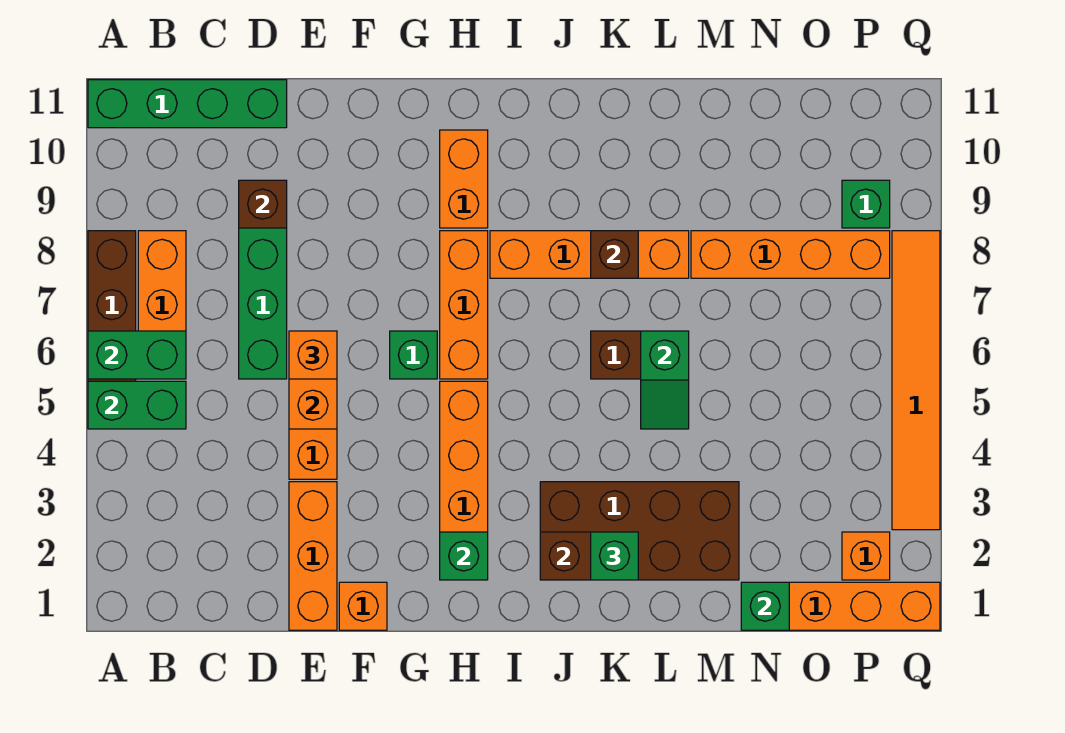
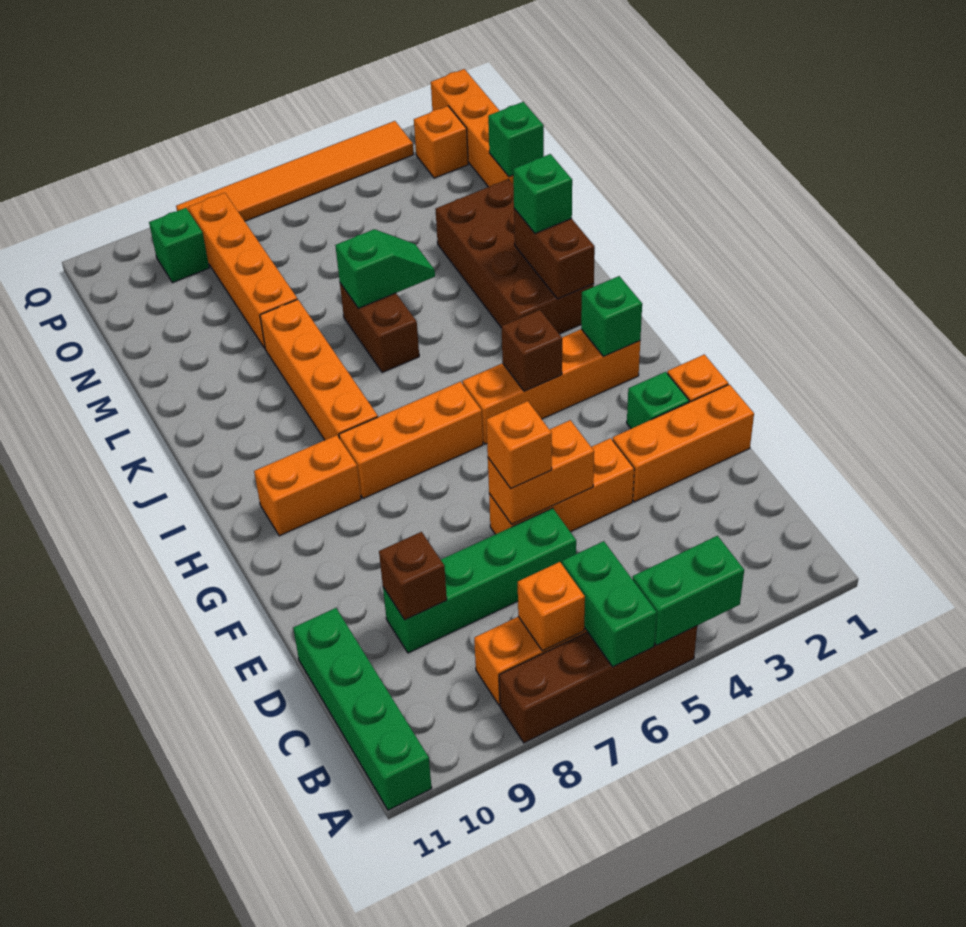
green 1x2 brick [88,381,186,429] -> green 1x2 brick turned to [633,536,744,645]
none -> orange 1x1 brick [518,562,585,651]
green 1x1 brick [390,331,437,379] -> green 1x1 brick moved to [627,372,689,429]
brown 1x1 brick [591,231,638,278] -> brown 1x1 brick moved to [502,310,562,391]

